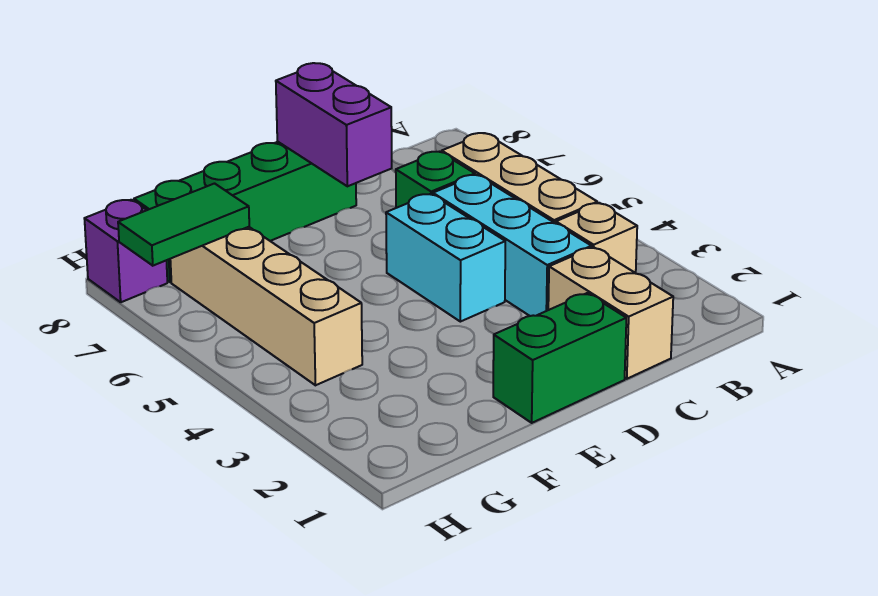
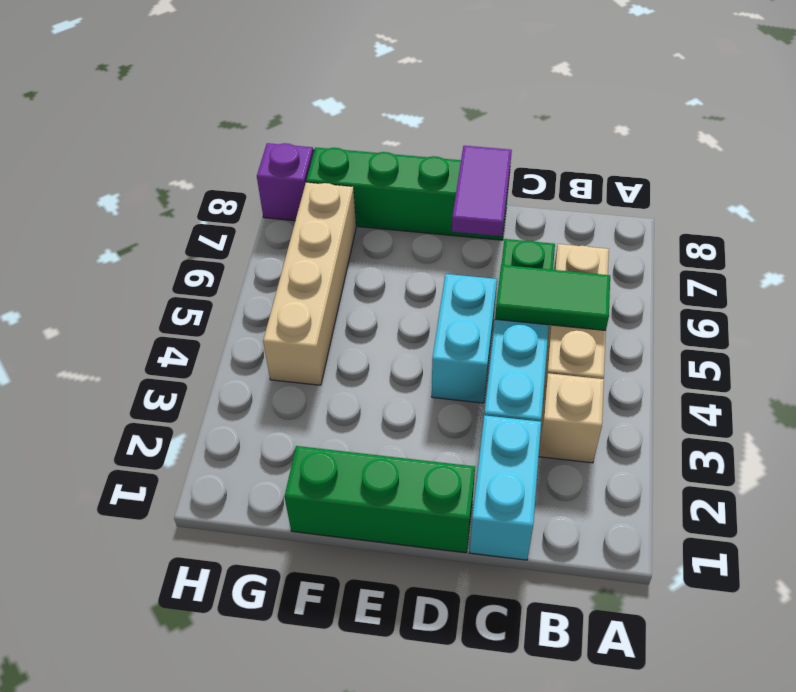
tan 1x2 brick [548,247,673,379] -> cyan 1x2 brick [470,415,541,560]
green 1x2 brick [493,293,626,423] -> green 1x3 brick [284,446,475,553]
purple 1x2 brick [276,63,392,186] -> purple 1x2 tile [452,146,512,236]
green 1x2 tile [118,184,249,266] -> green 1x2 tile moved to [495,265,610,330]

